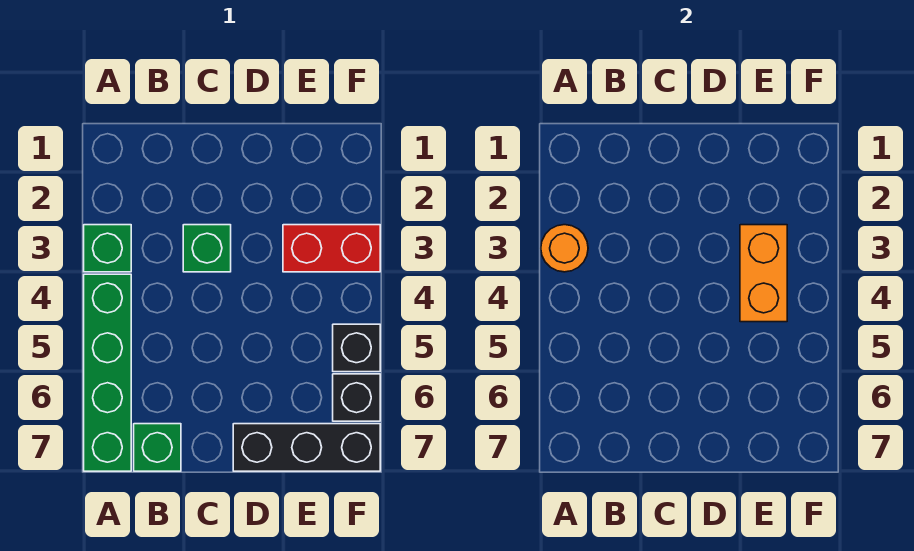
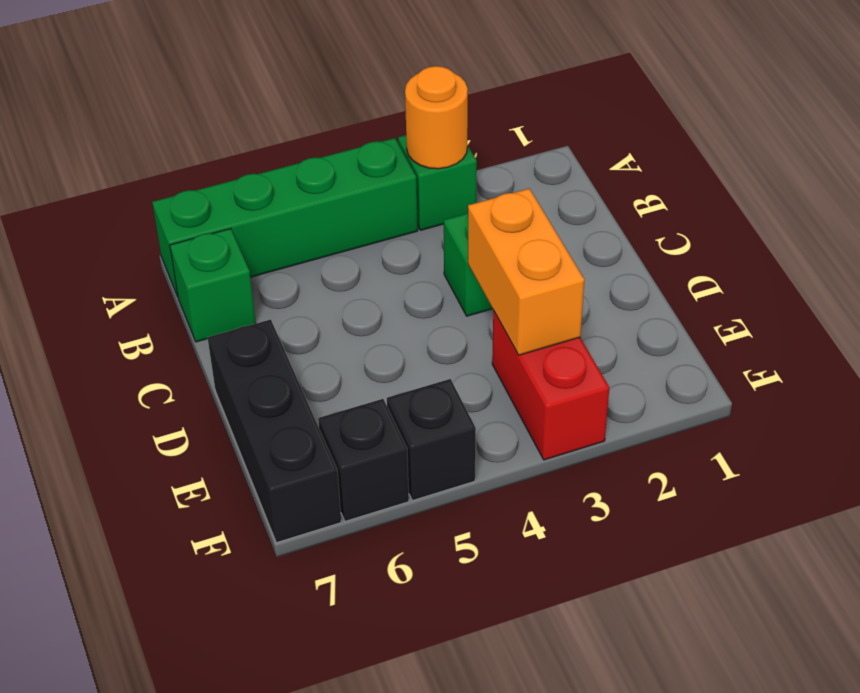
orange 1x2 brick [740,225,787,322] -> orange 1x2 brick turned to [468,188,584,355]

